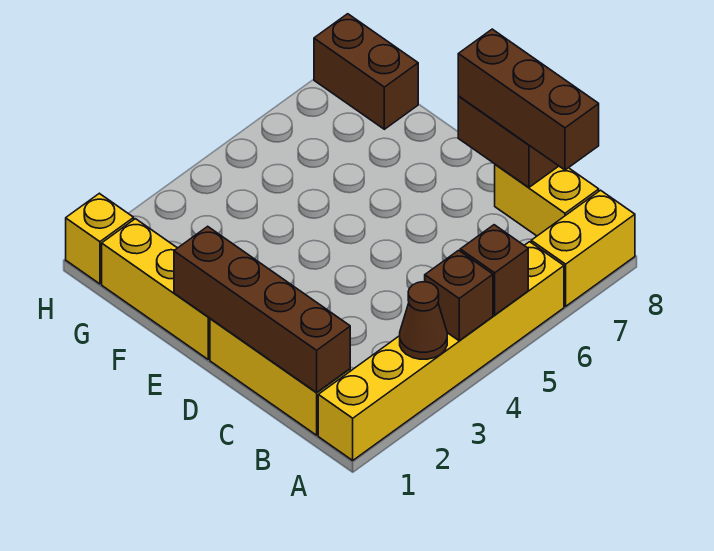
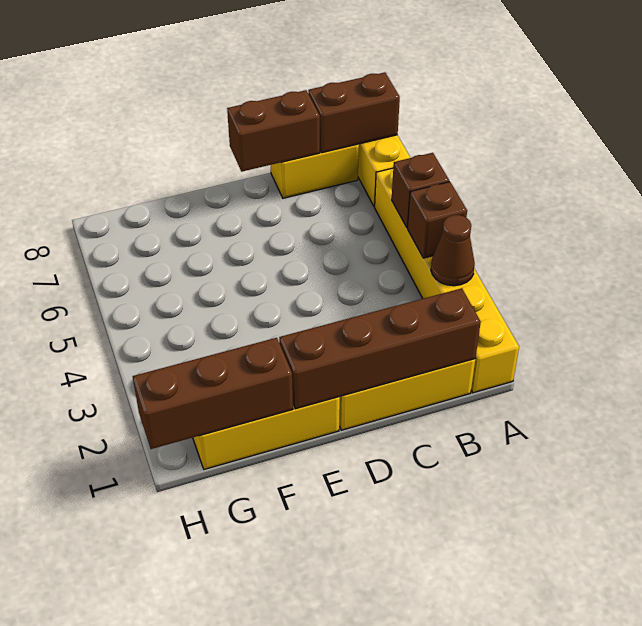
brown 1x3 brick [458,29,599,170] -> brown 1x3 brick moved to [133,338,293,449]
brown 1x2 brick [314,14,418,129] -> brown 1x2 brick moved to [308,72,400,153]
yellow 1x1 brick [66,193,134,284] -> none

